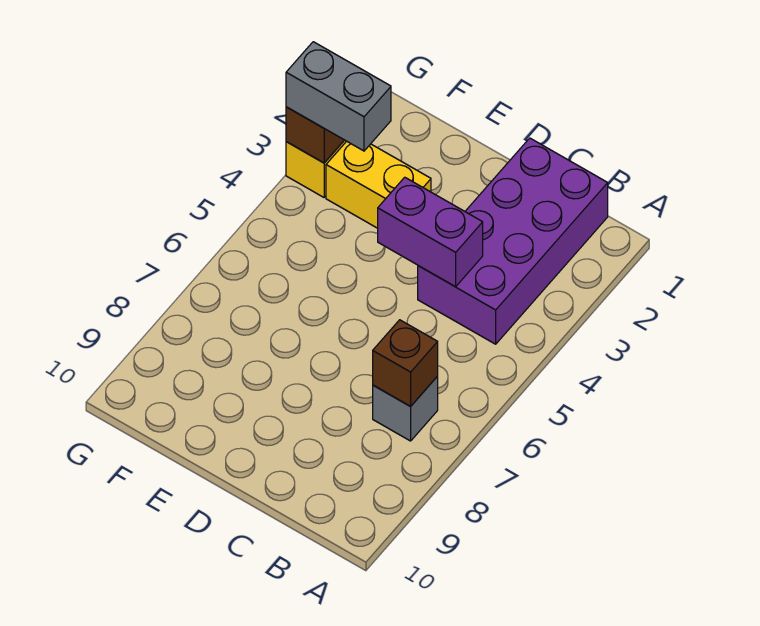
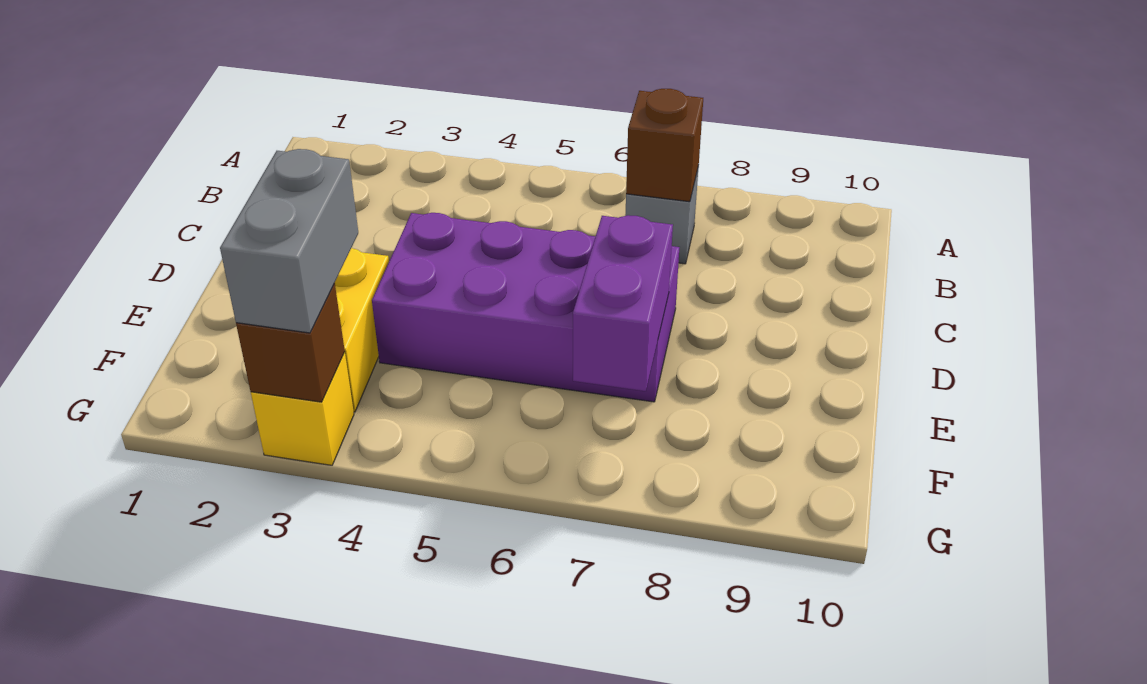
purple 2x4 brick [418,138,608,344] -> purple 2x4 brick moved to [372,213,679,402]
purple 1x2 brick [378,177,483,287] -> purple 1x2 brick moved to [573,215,673,391]

